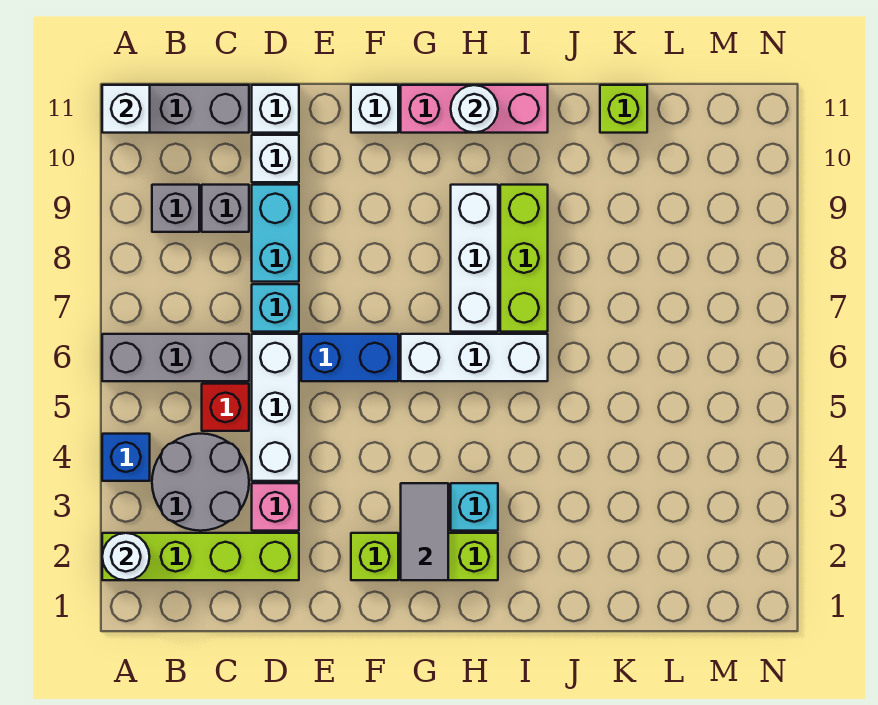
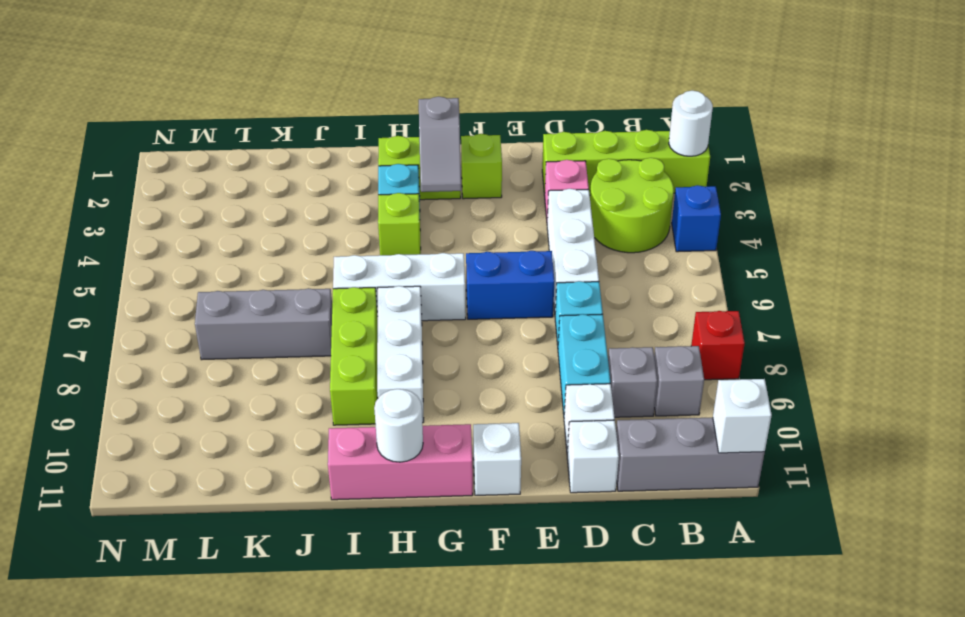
grey 1x3 brick [102,334,249,381] -> grey 1x3 brick moved to [195,288,332,360]
grey 2x2 round brick [152,434,249,531] -> lime 2x2 round brick [590,158,674,253]
red 1x1 brick [202,384,249,431] -> red 1x1 brick moved to [691,311,745,380]
grey 1x2 tile [401,483,448,580] -> grey 1x2 slope [419,96,461,192]
lime 1x1 brick [600,85,647,133] -> lime 1x1 brick moved to [378,193,421,255]

